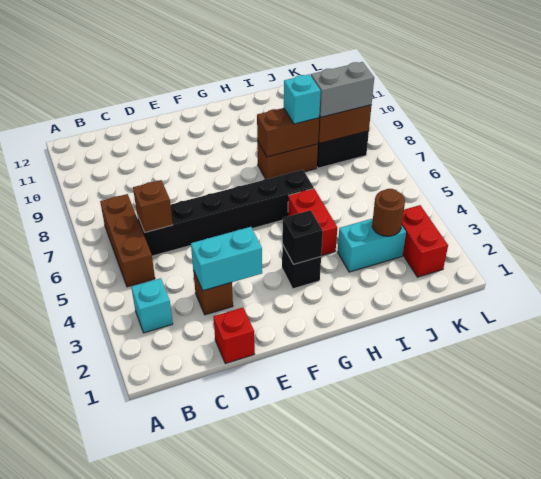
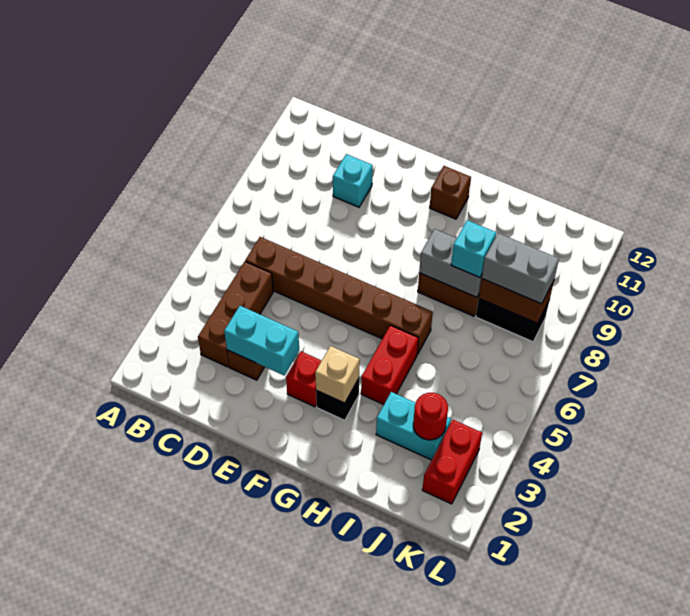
cyan 1x1 brick [131,278,173,333] -> cyan 1x1 brick moved to [333,154,373,207]
brown 1x3 brick [100,194,155,287] -> brown 1x3 brick moved to [198,262,273,367]
black 1x6 brick [137,170,314,256] -> brown 1x6 brick [245,237,433,354]
brown 1x1 brick [133,180,173,233] -> brown 1x1 brick moved to [430,166,471,219]
red 1x1 brick [214,308,255,364] -> red 1x1 brick moved to [286,351,322,407]
black 1x1 brick [282,210,323,264] -> tan 1x1 brick [315,346,360,403]
brown 1x2 brick [257,108,319,157] -> grey 1x2 brick [419,229,482,297]
brown 1x1 round brick [372,189,405,236] -> red 1x1 round brick [413,393,448,440]

